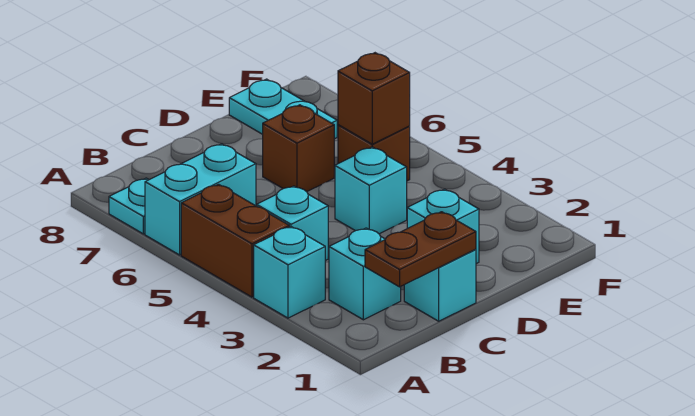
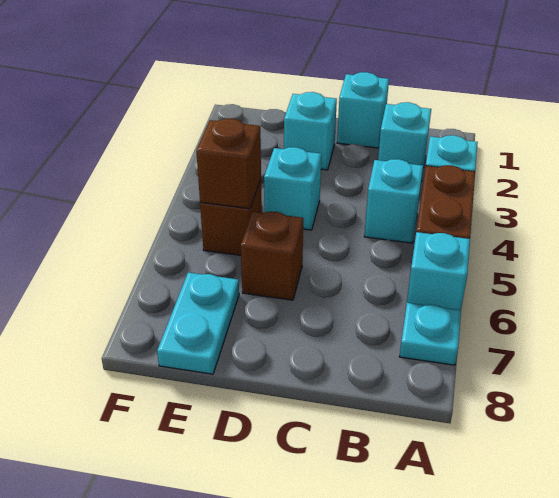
cyan 1x2 brick [145,144,256,255] -> cyan 1x1 brick [407,232,470,310]
brown 1x2 plate [365,212,476,287] -> none

